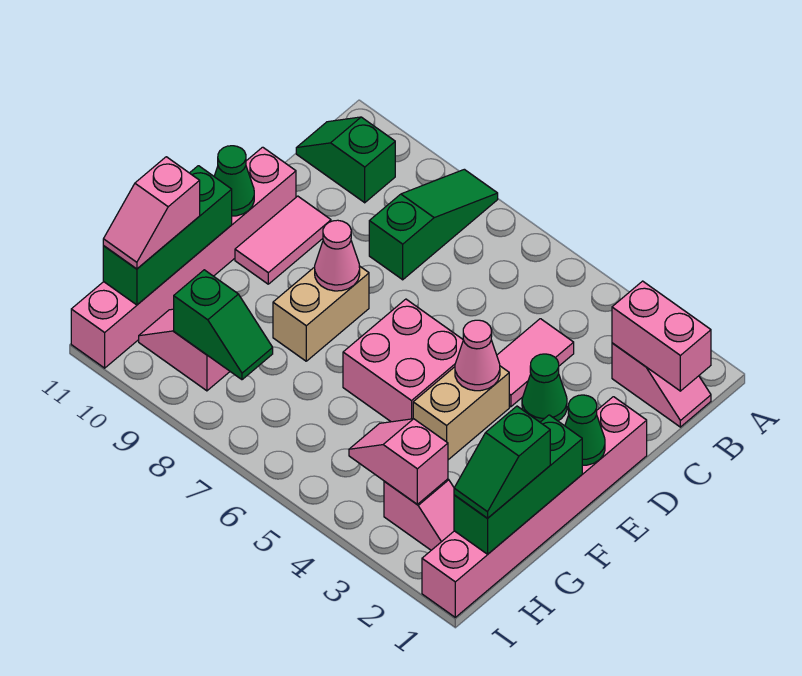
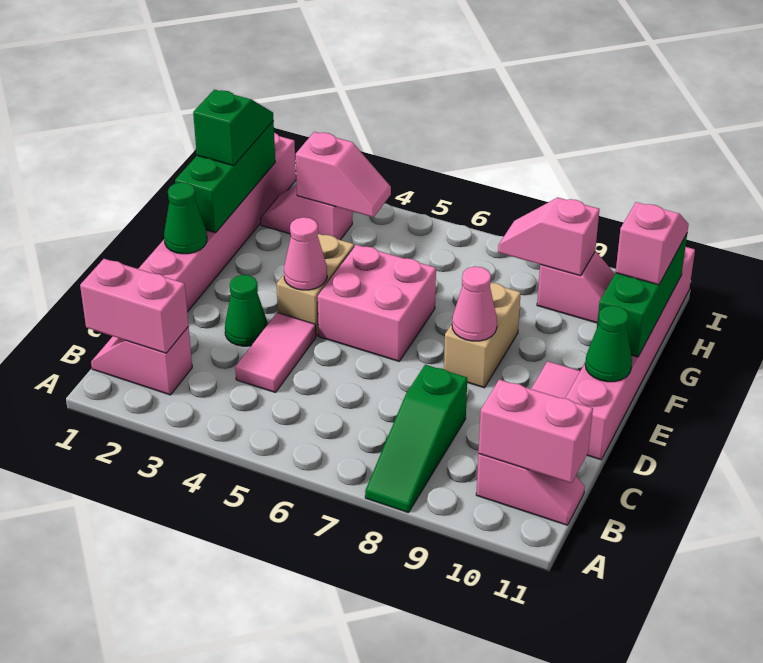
green 1x2 slope [296,117,395,203] -> pink 1x2 slope [476,454,585,525]
none -> pink 1x2 brick [478,379,593,483]
green 1x2 slope [174,270,273,380] -> pink 1x2 slope [498,198,599,276]

